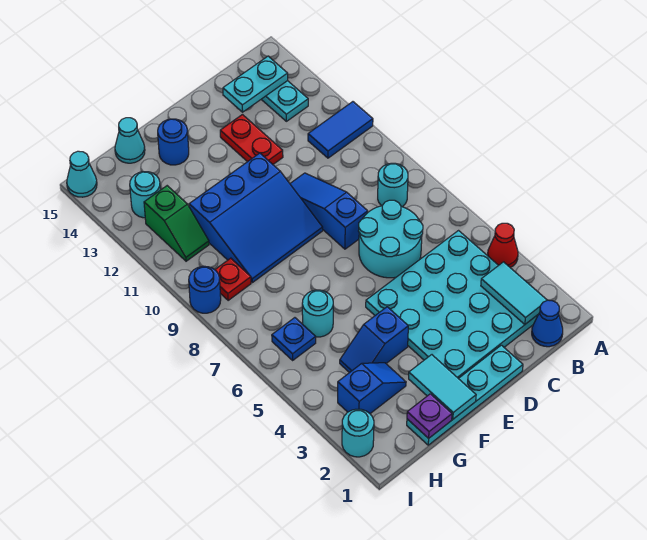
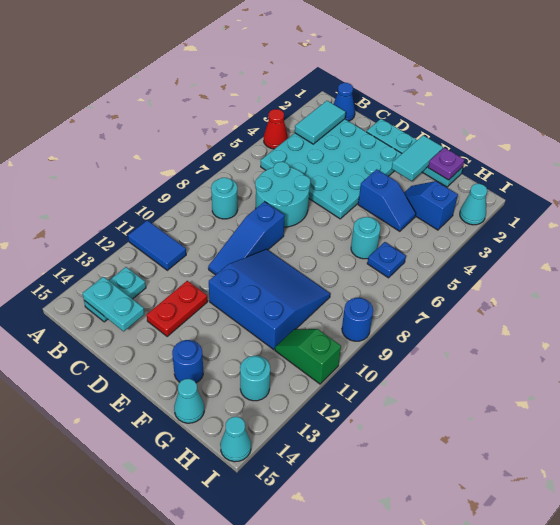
red 1x1 plate [215,258,251,301] -> none
green 1x2 slope [144,186,209,261] -> green 1x2 slope turned to [275,329,341,384]
cyan 1x1 round brick [342,409,374,457] -> cyan 1x1 cone [460,184,487,225]

